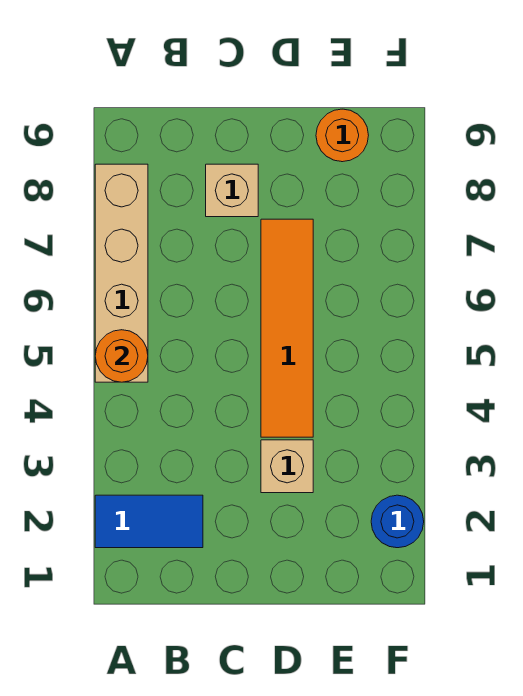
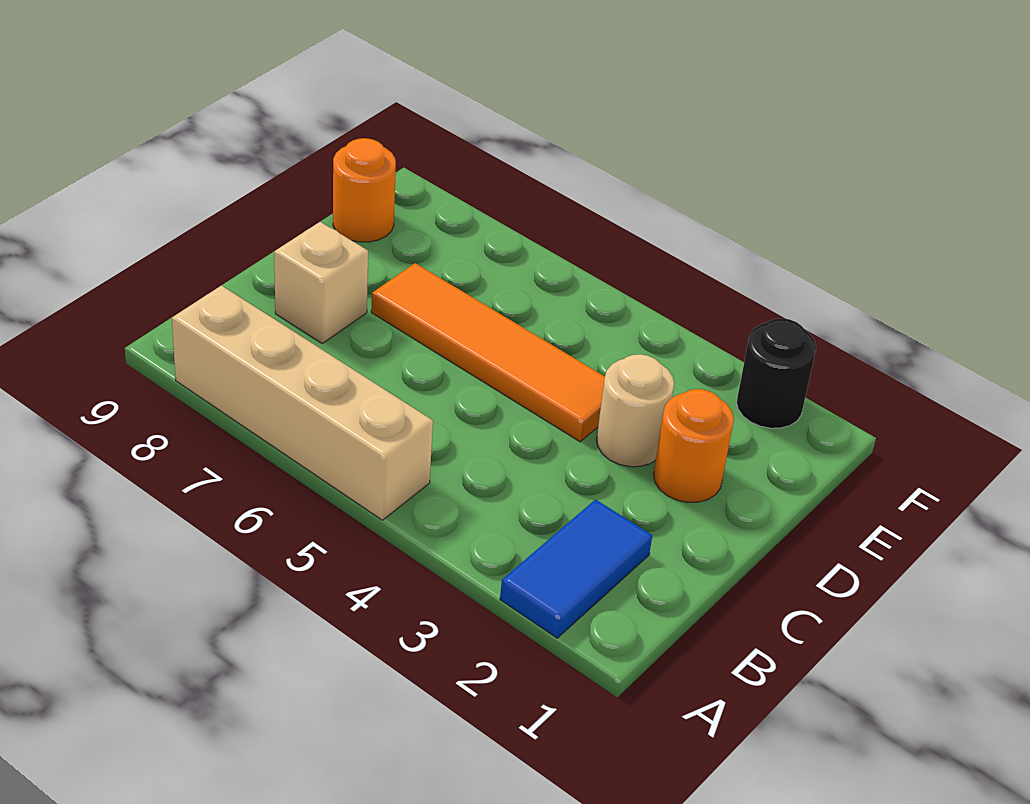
orange 1x1 round brick [95,330,148,382] -> orange 1x1 round brick moved to [653,389,734,502]
tan 1x1 brick [261,440,313,493] -> tan 1x1 round brick [597,354,674,467]
blue 1x1 round brick [371,495,424,548] -> black 1x1 round brick [737,318,816,428]

